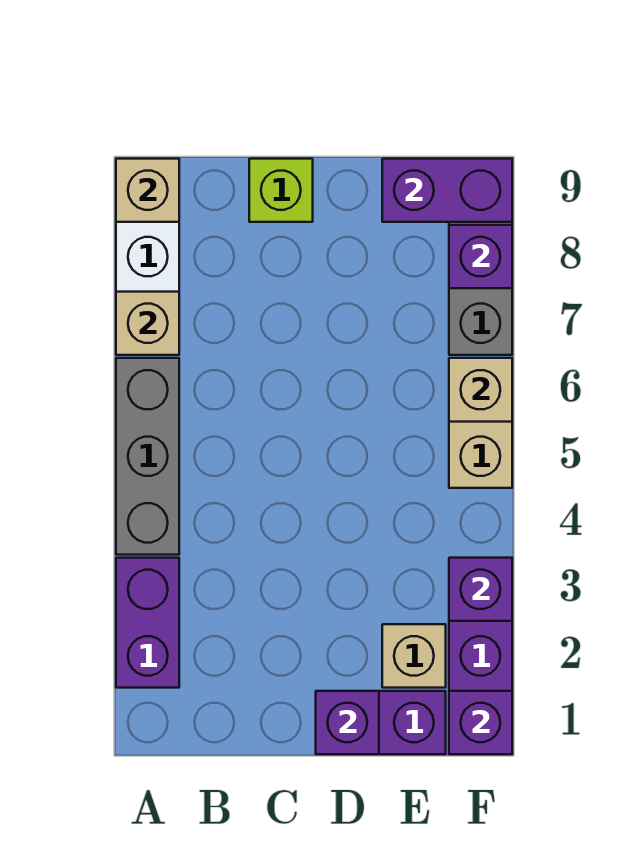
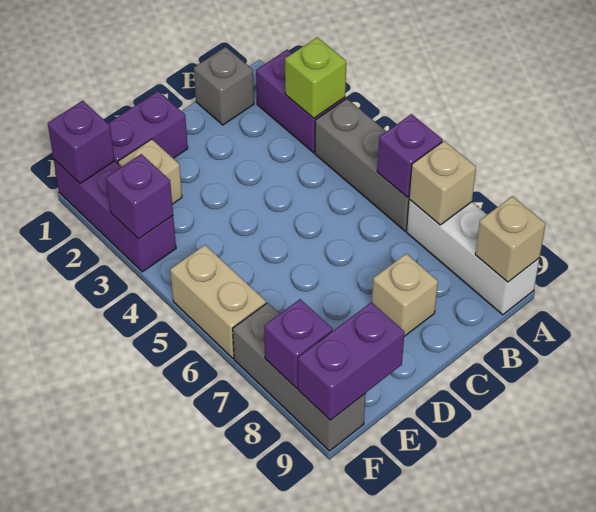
none -> grey 1x1 brick [194,47,254,125]
lime 1x1 brick [249,159,313,222] -> lime 1x1 brick moved to [285,37,346,118]
purple 1x1 brick [316,691,379,754] -> purple 1x1 brick moved to [377,114,443,198]
tan 1x1 brick [449,358,512,422] -> tan 1x1 brick moved to [372,254,438,336]

